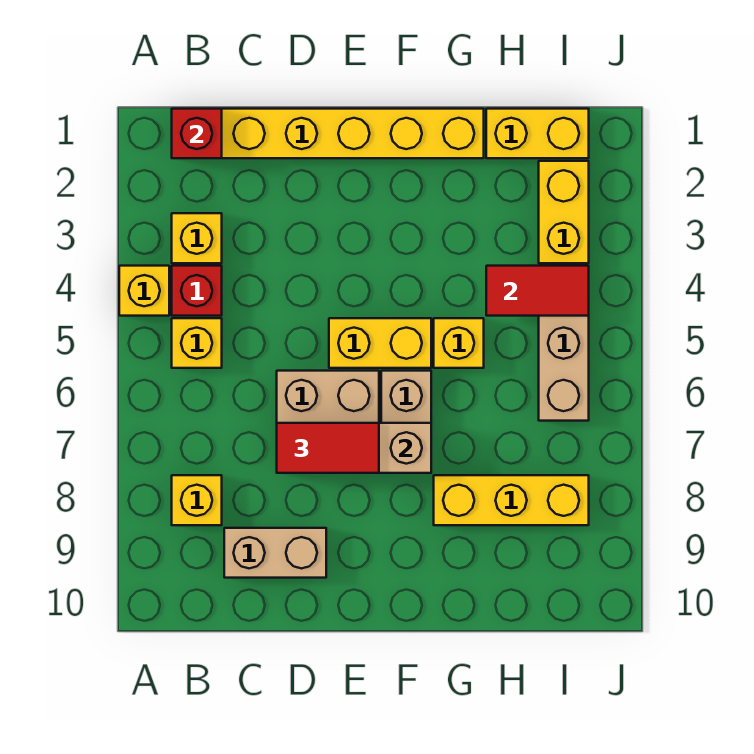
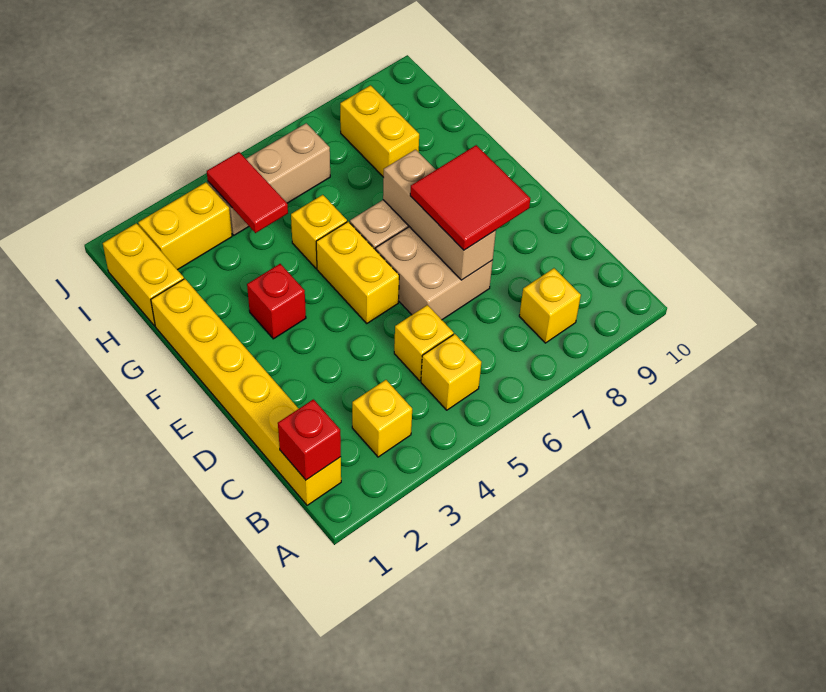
yellow 1x1 brick [119,266,169,316] -> yellow 1x1 brick moved to [394,305,454,381]
red 1x1 brick [172,266,222,316] -> red 1x1 brick moved to [247,264,306,339]
tan 1x2 brick [224,528,326,578] -> none
red 1x2 tile [277,423,379,473] -> red 2x2 tile [410,145,530,250]
yellow 1x3 brick [434,475,589,525] -> yellow 1x2 brick [340,85,419,177]

